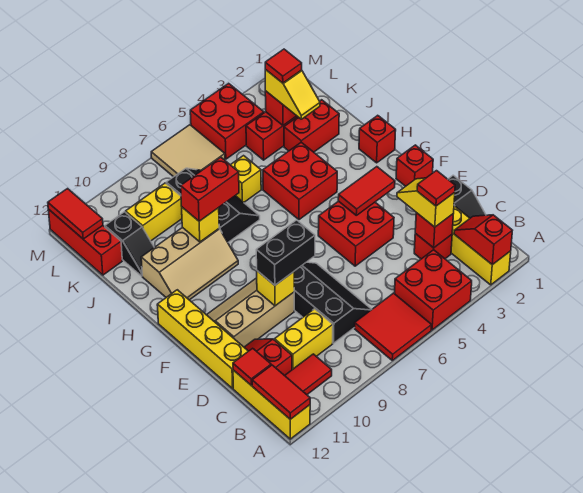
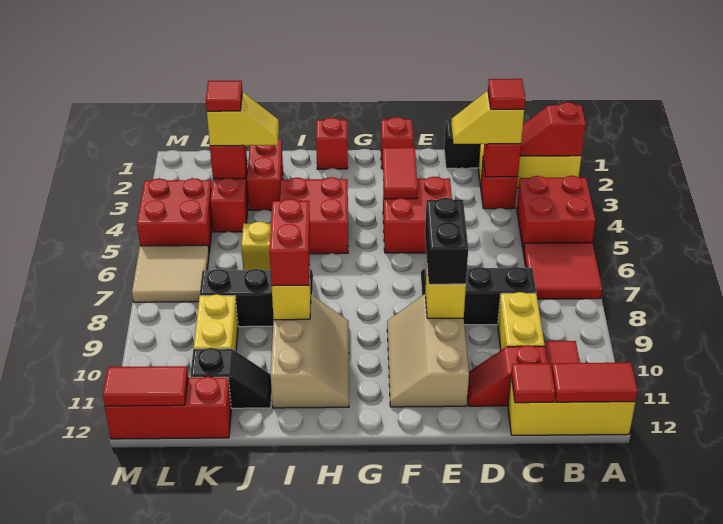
yellow 1x4 brick [157,290,248,388] -> none

